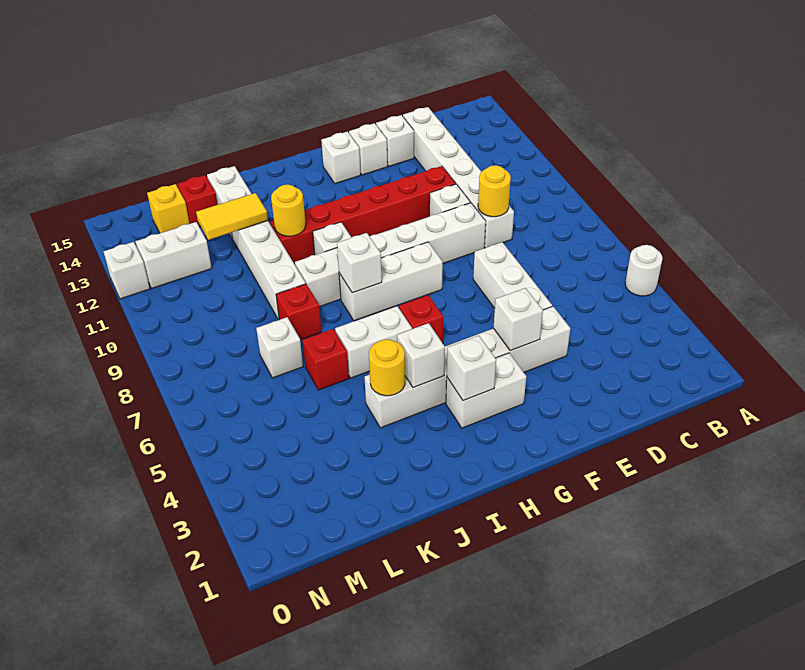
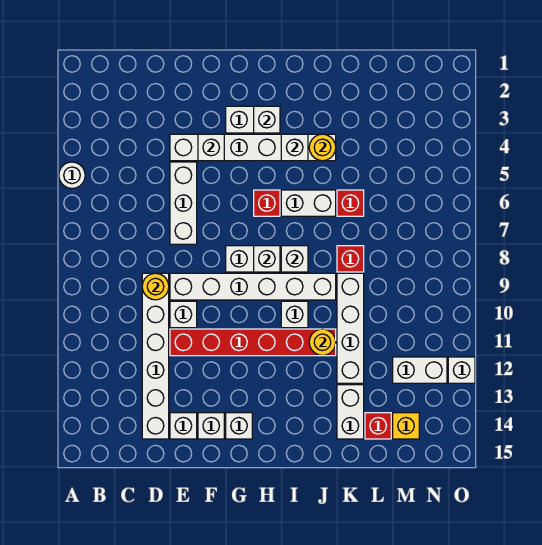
yellow 1x2 tile [196,193,268,240] -> none
white 1x1 brick [256,317,303,378] -> white 1x1 brick moved to [254,246,280,272]

